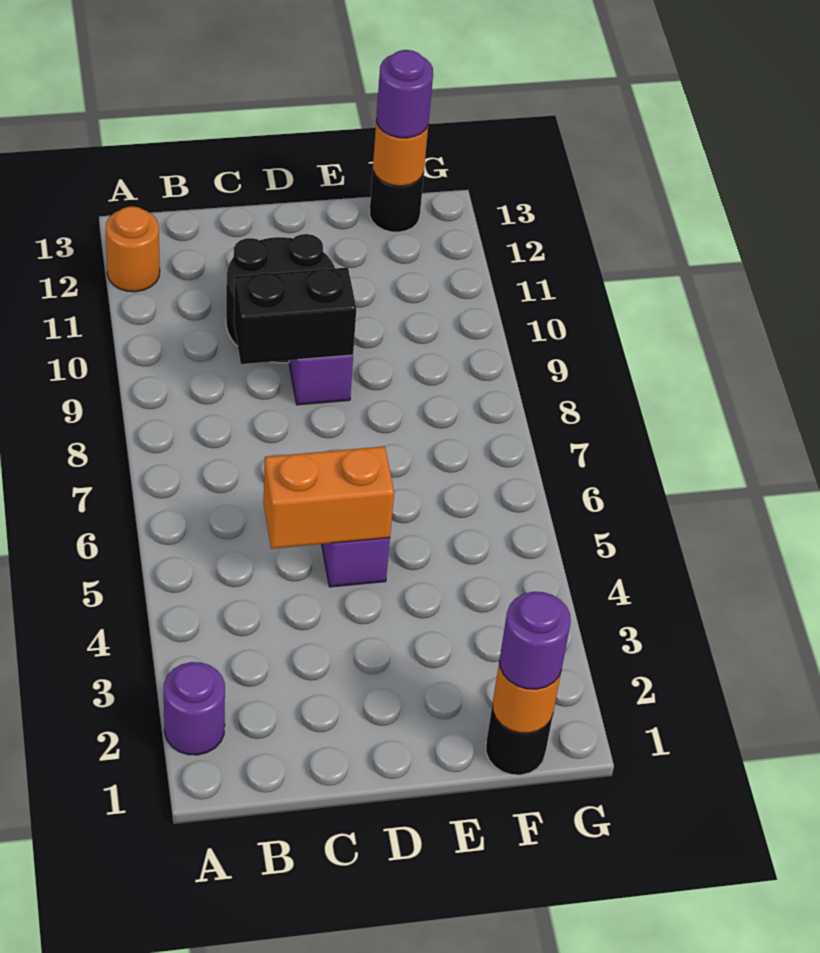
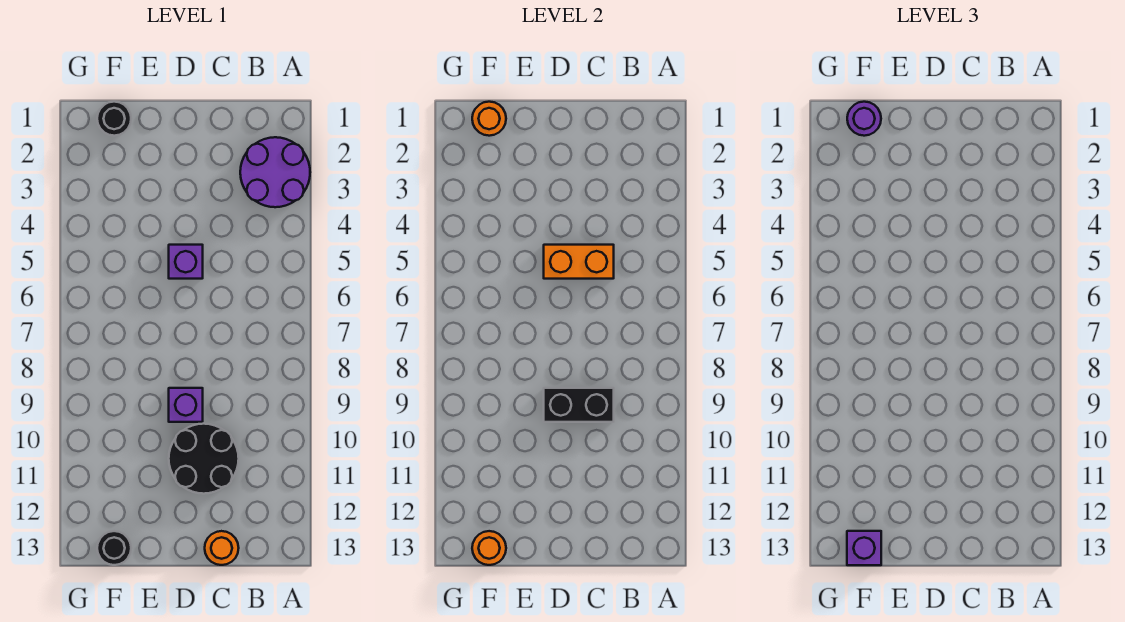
purple 1x1 round brick [164,662,225,755] -> purple 2x2 round brick [240,137,310,207]
orange 1x1 round brick [106,207,160,292] -> orange 1x1 round brick moved to [205,531,239,565]
purple 1x1 round brick [377,50,433,138] -> purple 1x1 brick [847,531,881,565]

